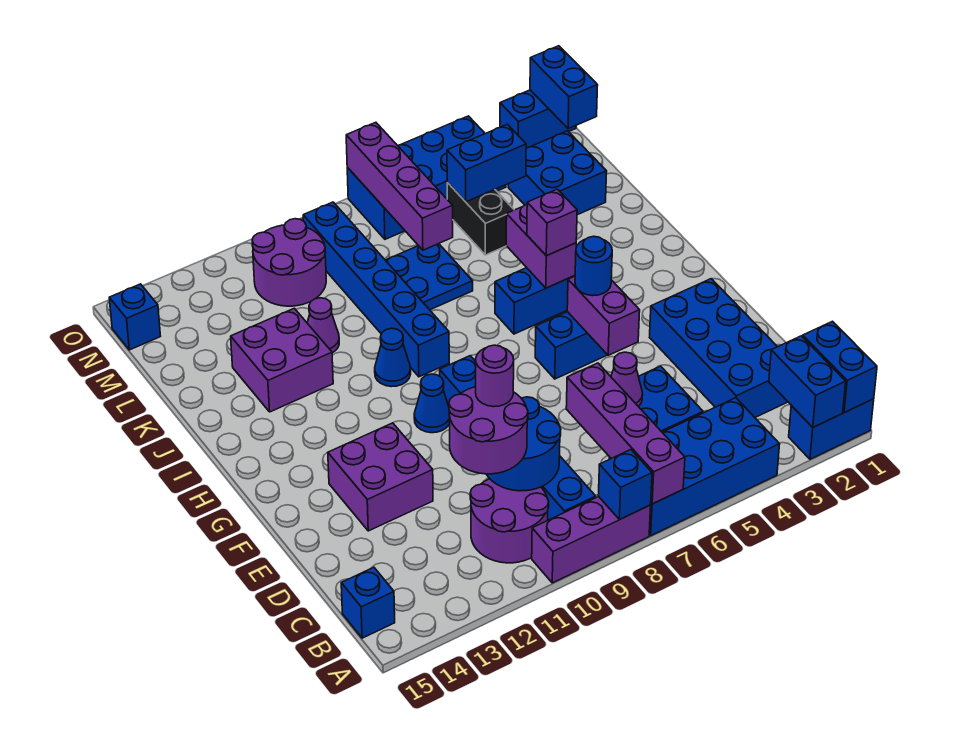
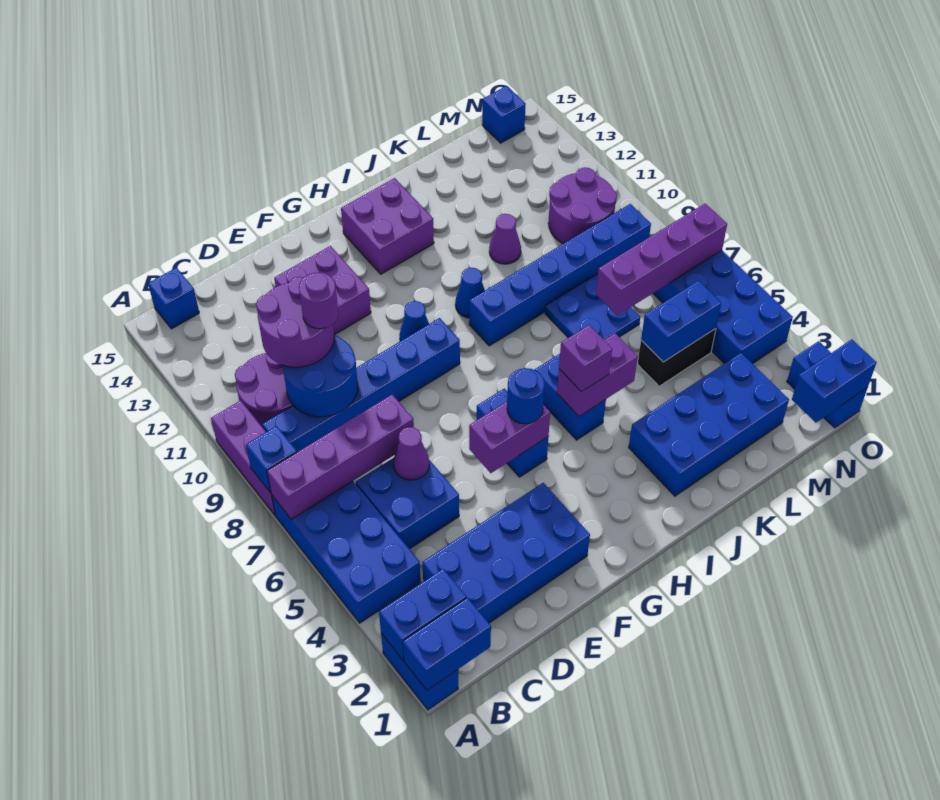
purple 2x2 brick [231,308,333,412] -> purple 2x2 brick moved to [341,178,434,274]
blue 2x2 brick [508,131,607,215] -> blue 2x4 brick [629,353,789,496]
blue 1x2 brick [447,124,526,202] -> blue 1x2 brick turned to [641,281,721,362]

